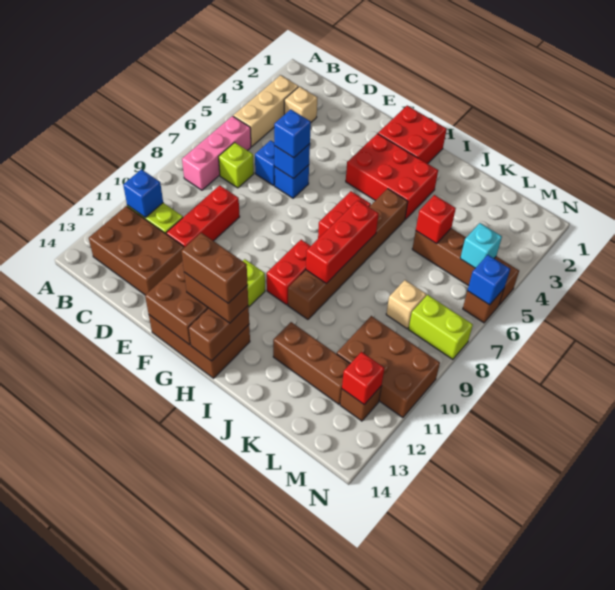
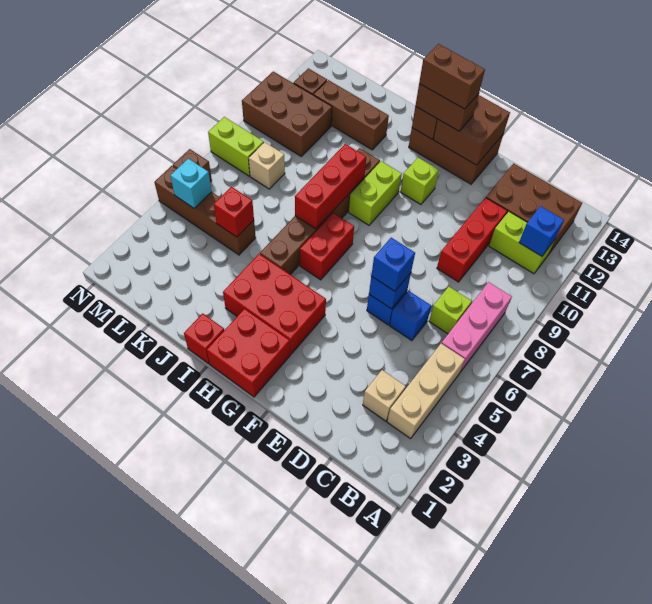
red 1x2 brick [267,240,310,305] -> lime 1x2 brick [349,161,402,225]
red 1x1 brick [342,352,384,405] -> red 1x1 brick moved to [184,313,224,364]
blue 1x1 brick [467,255,510,305] -> none

